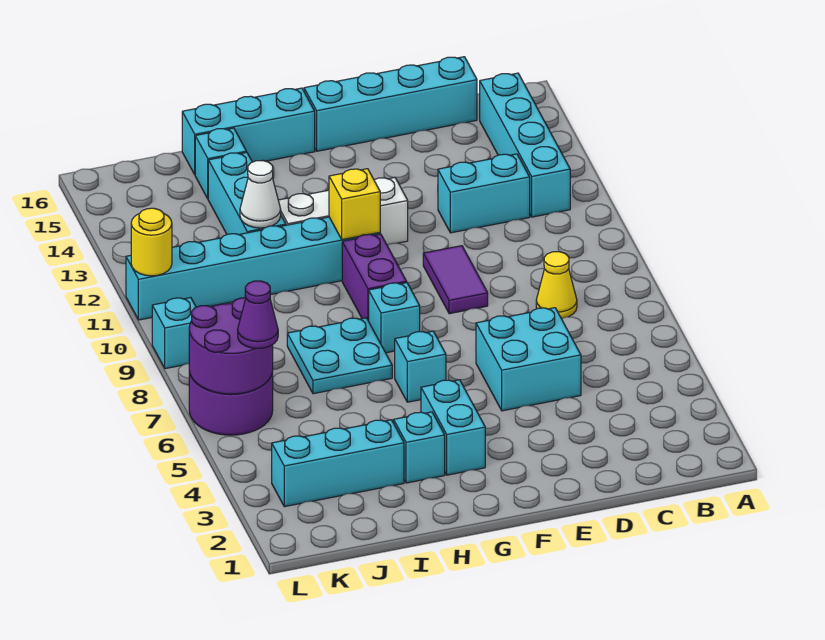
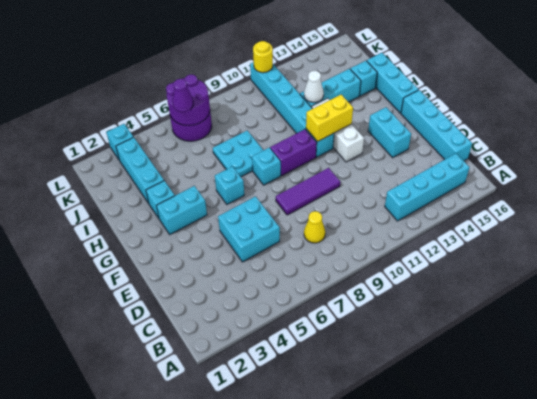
cyan 1x2 brick [438,154,530,233] -> cyan 1x2 brick moved to [368,107,411,158]
purple 1x2 tile [423,246,488,314] -> purple 1x3 tile [276,168,340,215]
yellow 1x1 brick [329,169,380,240] -> yellow 1x2 brick [306,95,353,142]
cyan 1x1 brick [152,298,196,369] -> cyan 1x1 brick moved to [106,124,133,159]

